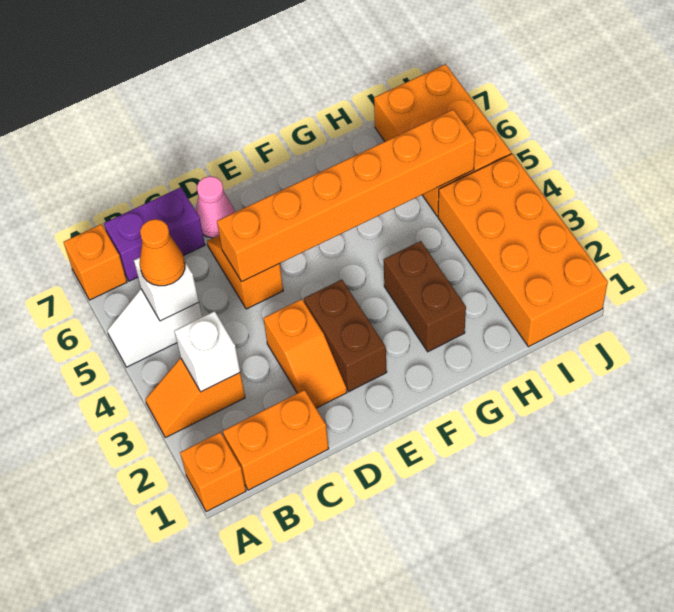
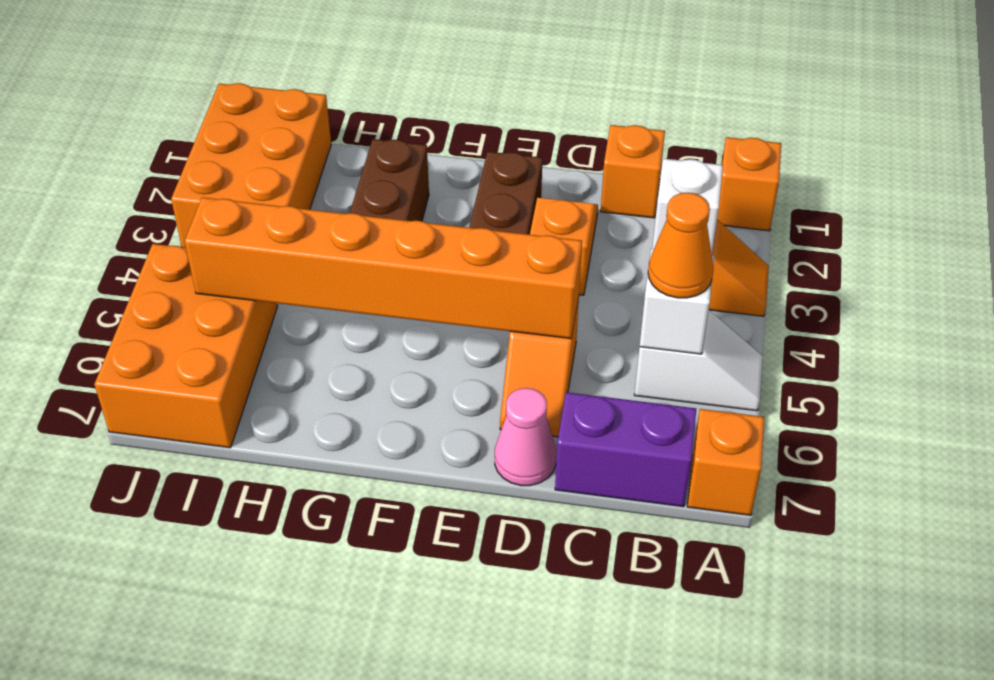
orange 1x2 brick [223,390,329,490] -> orange 1x1 brick [601,125,665,218]
orange 2x4 brick [438,154,608,347] -> orange 2x3 brick [171,83,331,248]

